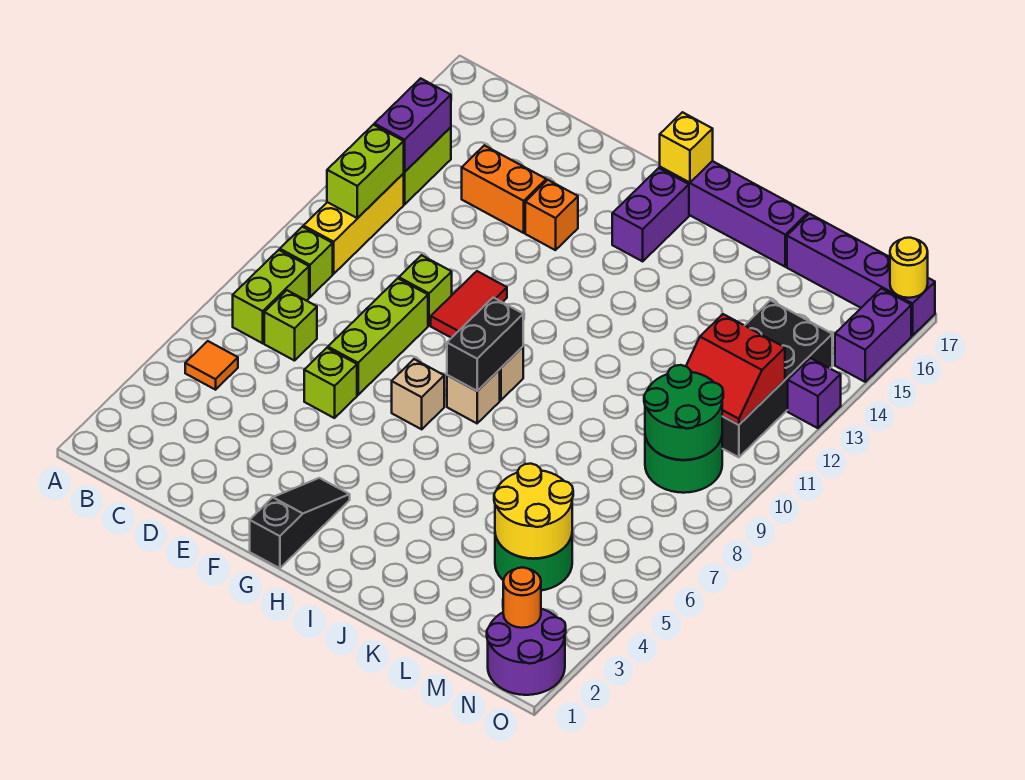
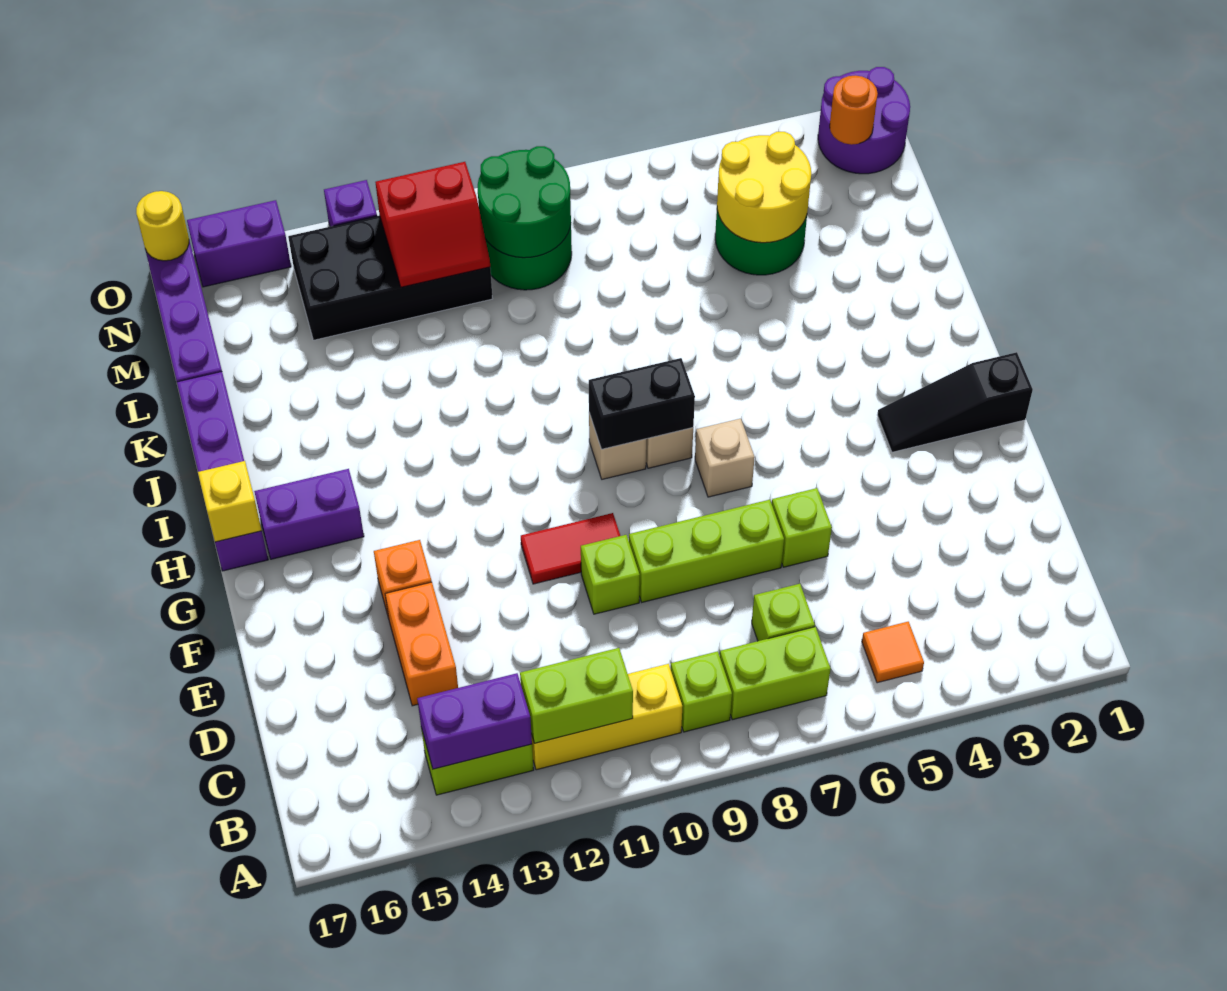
red 2x2 slope [686,314,785,425] -> red 2x2 slope turned to [376,162,490,287]

